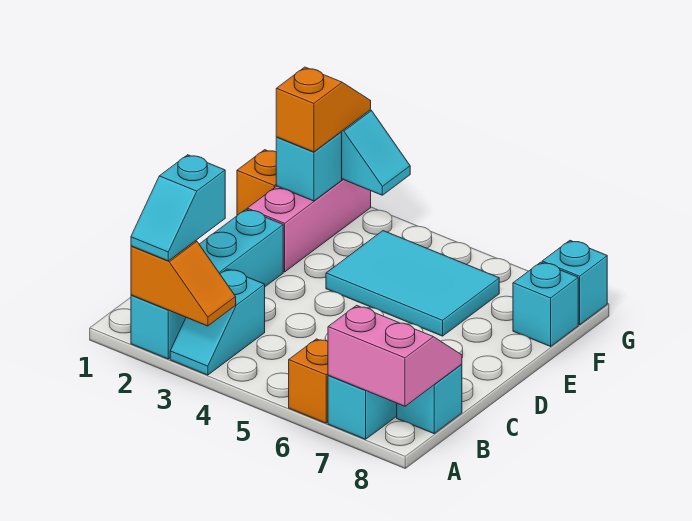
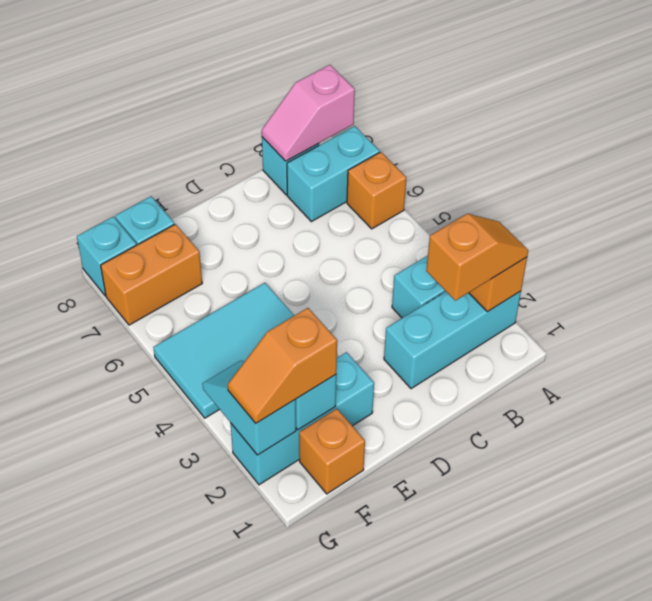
cyan 1x4 brick [131,209,283,359] -> cyan 1x3 brick [384,291,521,389]
cyan 1x2 slope [131,155,225,261] -> orange 1x2 slope [426,214,528,301]
pink 2x2 slope [328,305,462,406] -> pink 1x2 slope [262,65,355,161]
pink 1x3 brick [247,179,371,272] -> cyan 1x3 brick [231,352,374,485]
cyan 2x3 tile [326,231,499,336] -> cyan 2x3 tile turned to [153,283,294,418]
none -> orange 1x2 brick [101,224,202,325]

